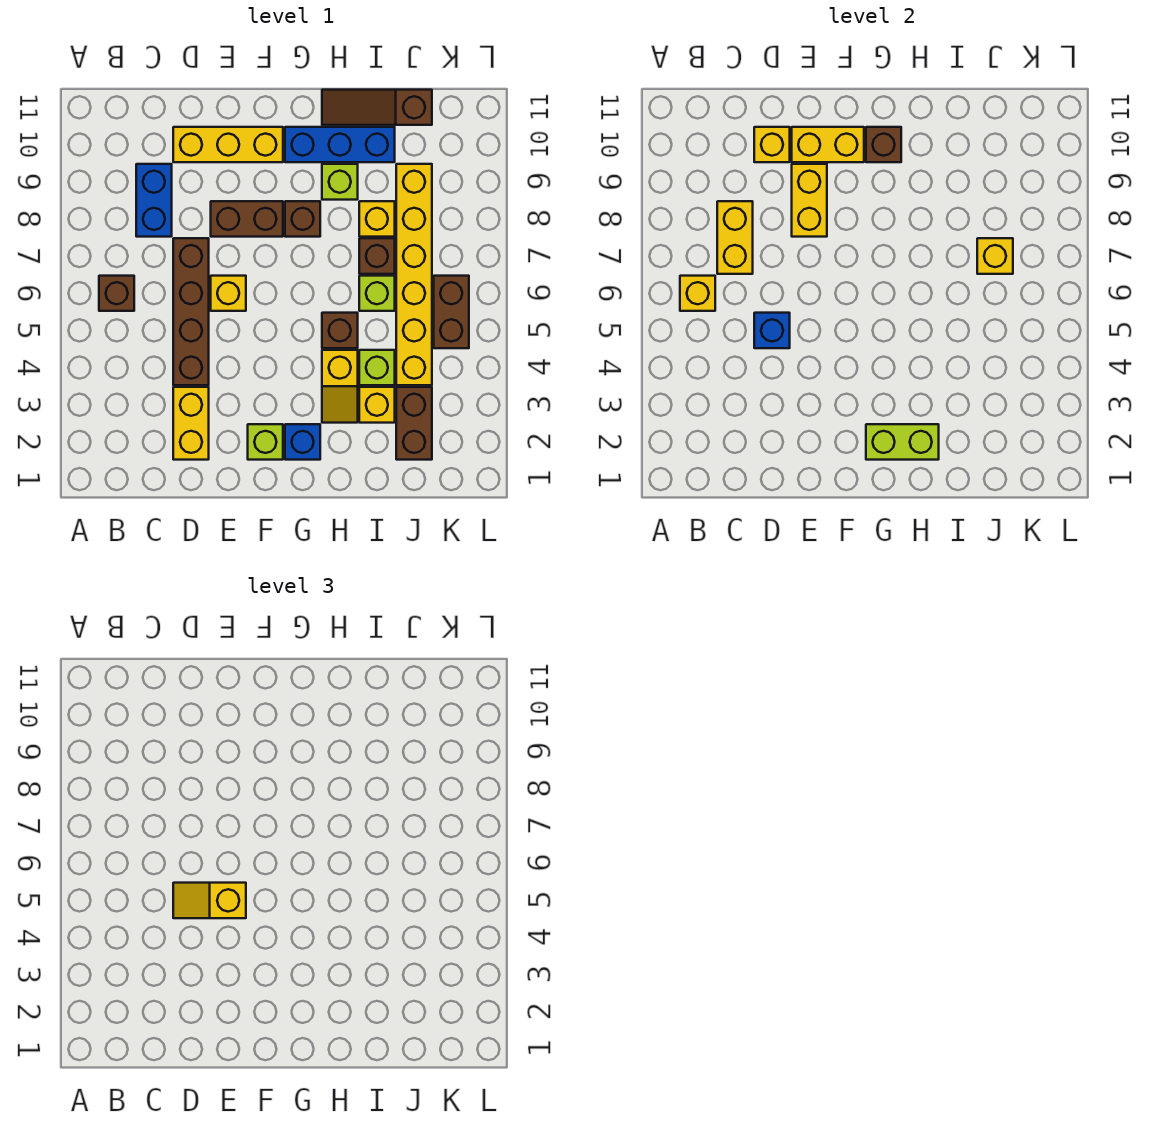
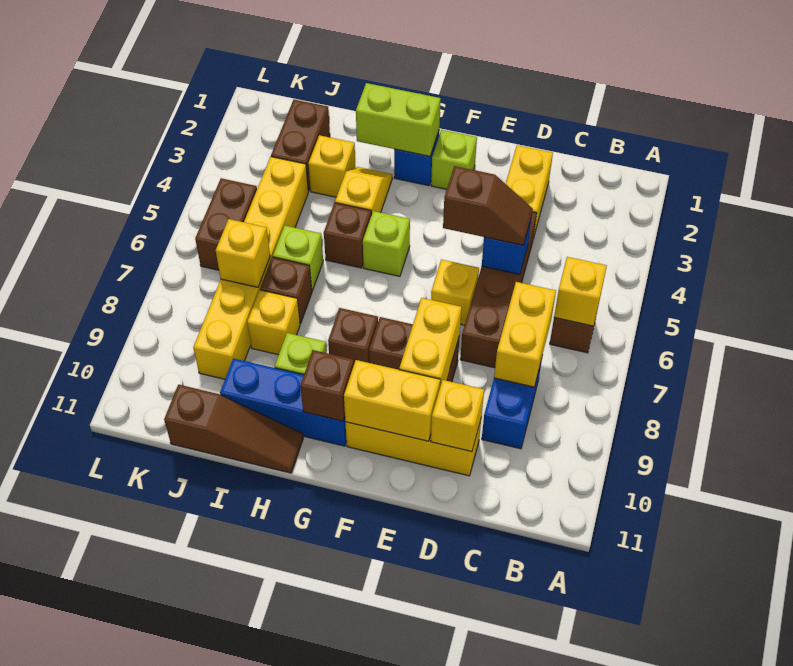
yellow 1x2 slope [173,883,246,918] -> brown 1x2 slope [443,166,533,245]
lime 1x1 brick [359,350,395,385] -> lime 1x1 brick moved to [363,211,410,276]

